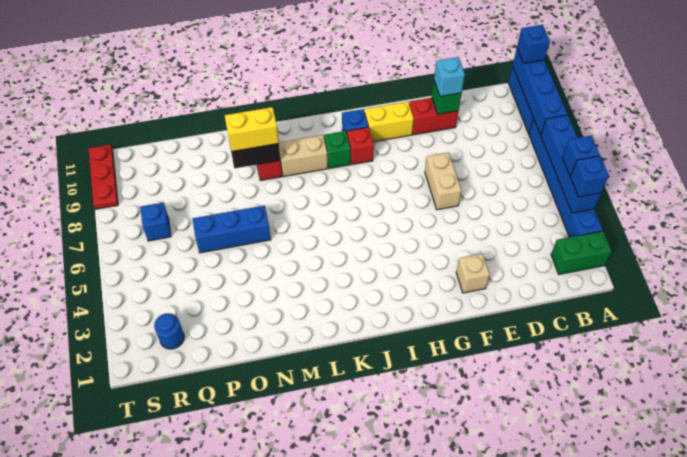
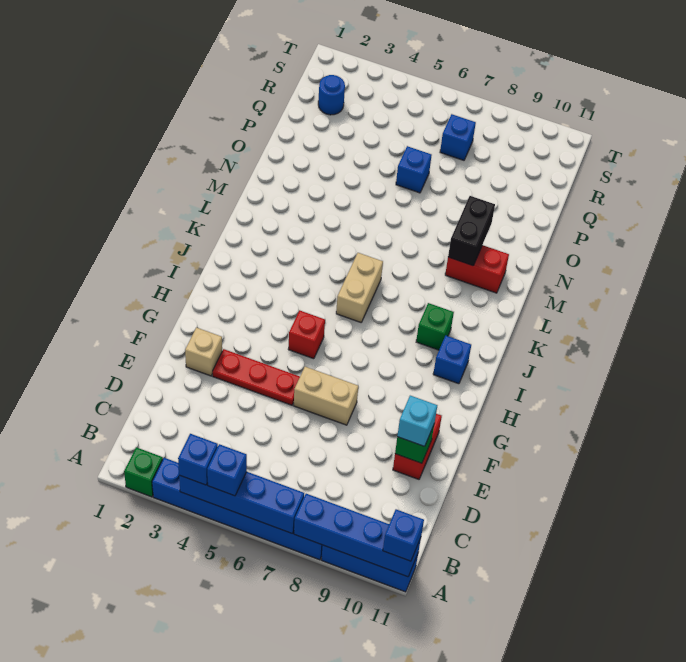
green 1x2 brick [551,231,612,274] -> green 1x1 brick [124,447,163,497]
yellow 1x2 brick [365,102,414,142] -> none
red 1x1 brick [347,127,374,165] -> red 1x1 brick moved to [288,311,325,359]
tan 1x2 brick [279,135,328,177] -> tan 1x2 brick moved to [336,253,383,322]
yellow 1x2 brick [225,107,279,152] -> none
blue 1x3 brick [193,205,271,253] -> blue 1x1 brick [396,146,431,193]
red 1x3 plate [89,145,118,209] -> red 1x3 plate moved to [213,349,300,405]

